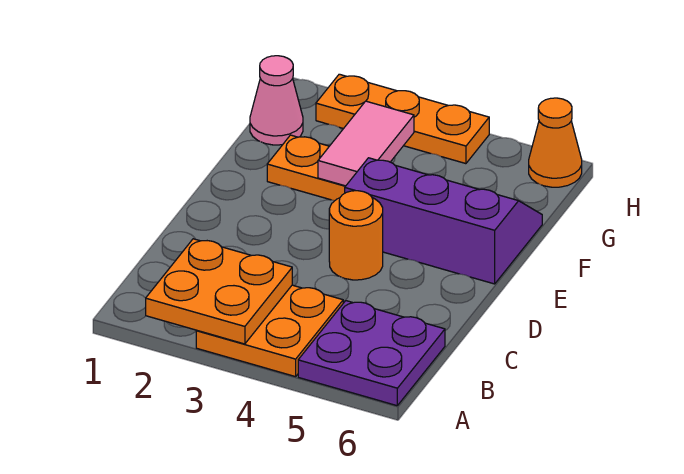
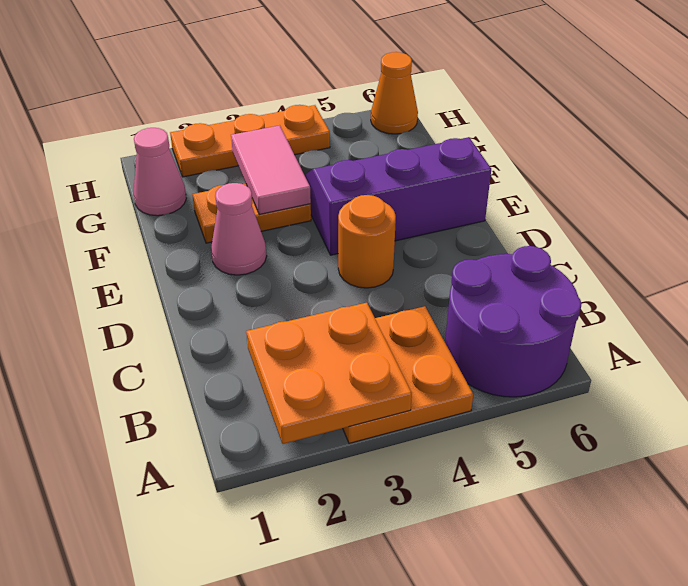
purple 2x2 plate [298,301,445,406] -> purple 2x2 round brick [445,246,581,397]
none -> pink 1x1 cone [211,183,267,275]

